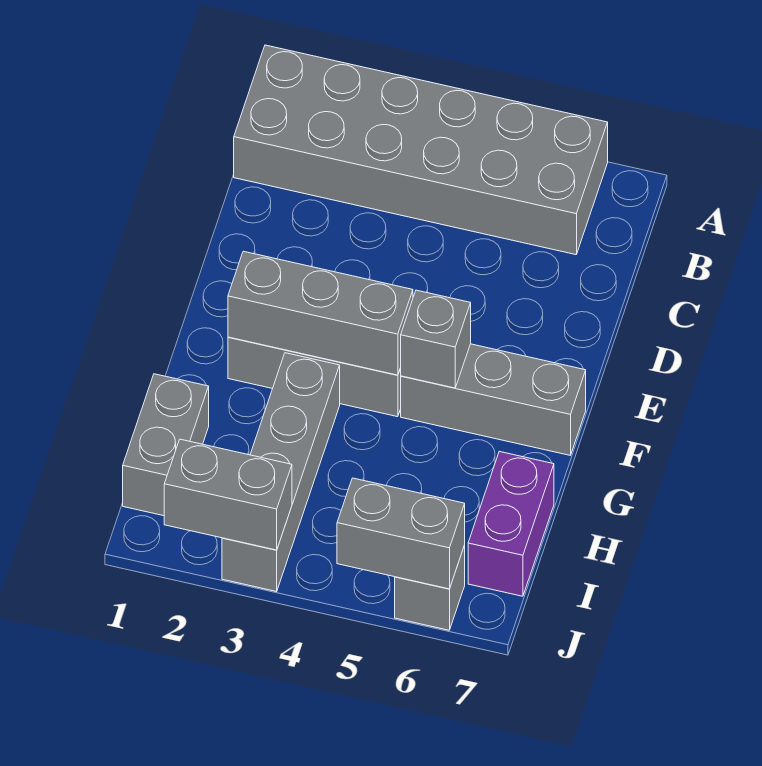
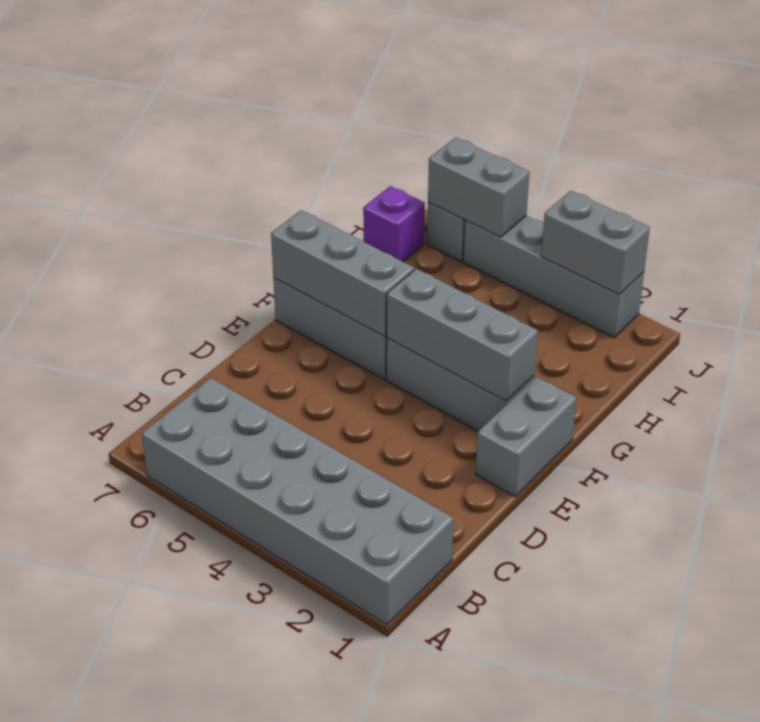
grey 1x1 brick [401,290,471,388] -> grey 1x3 brick [271,210,414,336]
grey 1x4 brick [222,353,340,592] -> grey 1x4 brick turned to [463,216,644,337]
grey 1x2 brick [123,374,209,516] -> grey 1x2 brick moved to [476,377,577,497]
purple 1x2 brick [468,451,554,596] -> purple 1x1 brick [363,186,425,262]

